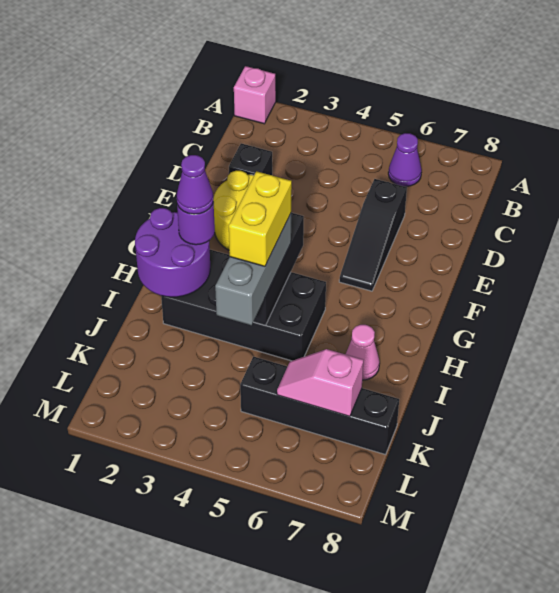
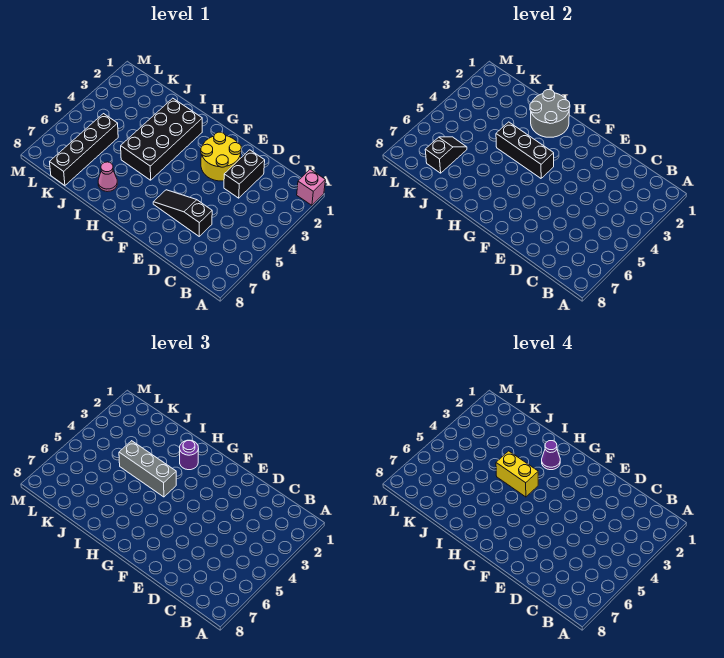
purple 1x1 cone [388,133,422,186] -> none
black 1x1 brick [229,143,272,175] -> black 1x2 brick [224,150,265,198]
purple 2x2 round brick [135,208,210,297] -> grey 2x2 round brick [530,90,570,137]
pink 1x2 slope [277,349,364,416] -> black 1x2 slope [425,137,467,173]

